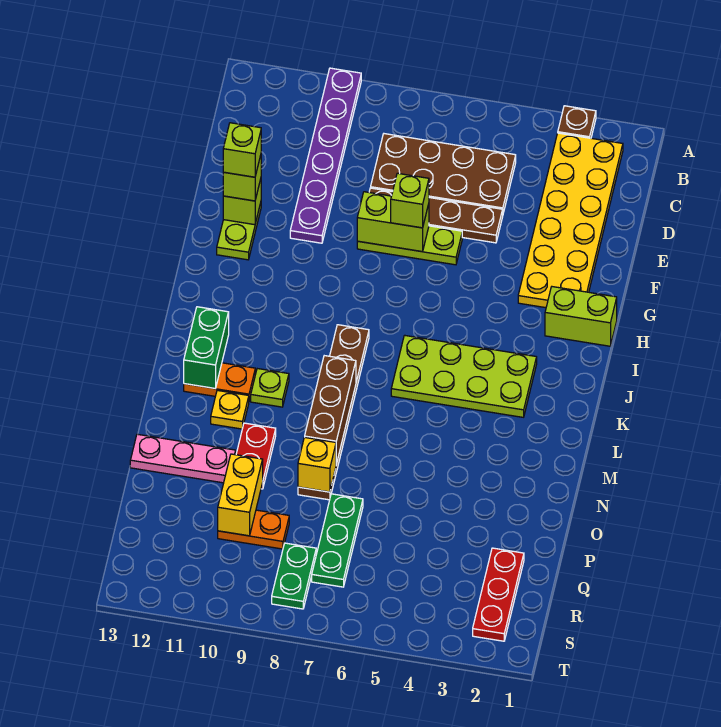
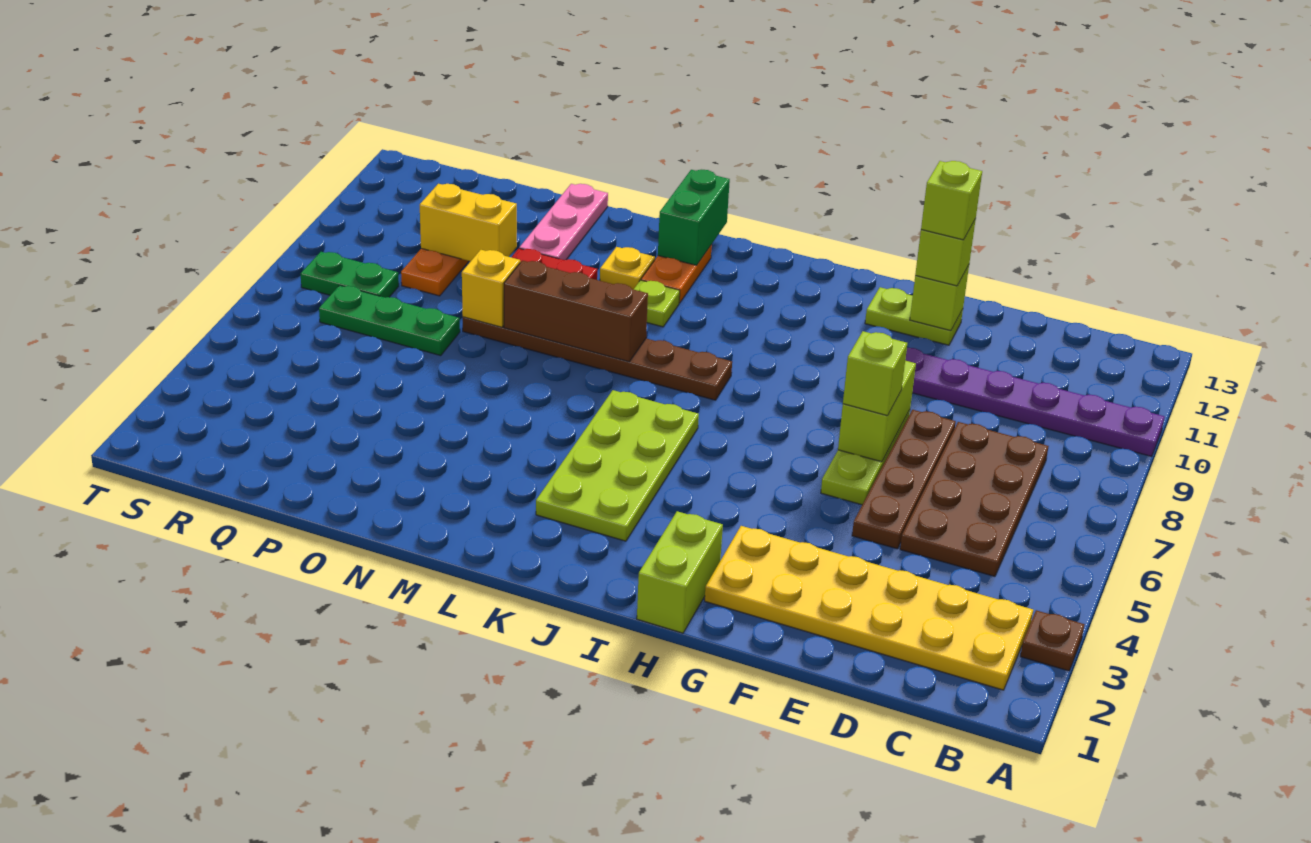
green 1x2 brick [184,307,229,388] -> green 1x2 brick turned to [658,170,730,265]
red 1x3 plate [473,548,524,641] -> none

